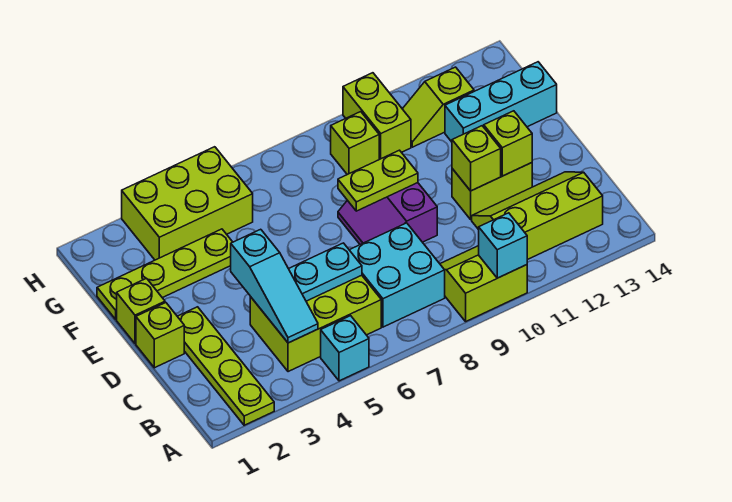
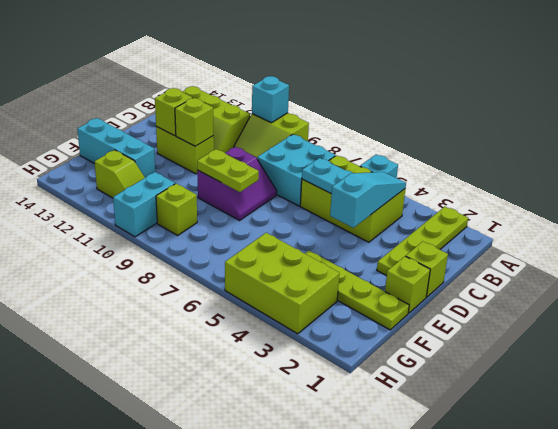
lime 1x2 brick [343,73,411,159] -> cyan 1x2 brick [113,172,175,237]

